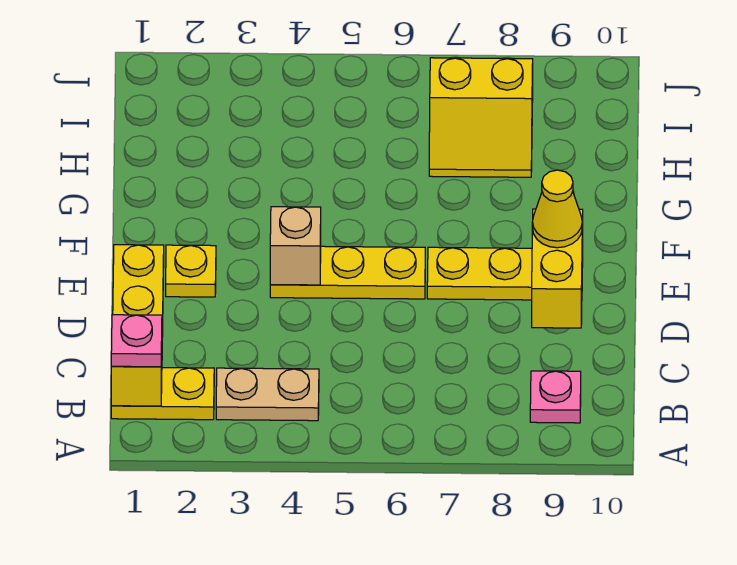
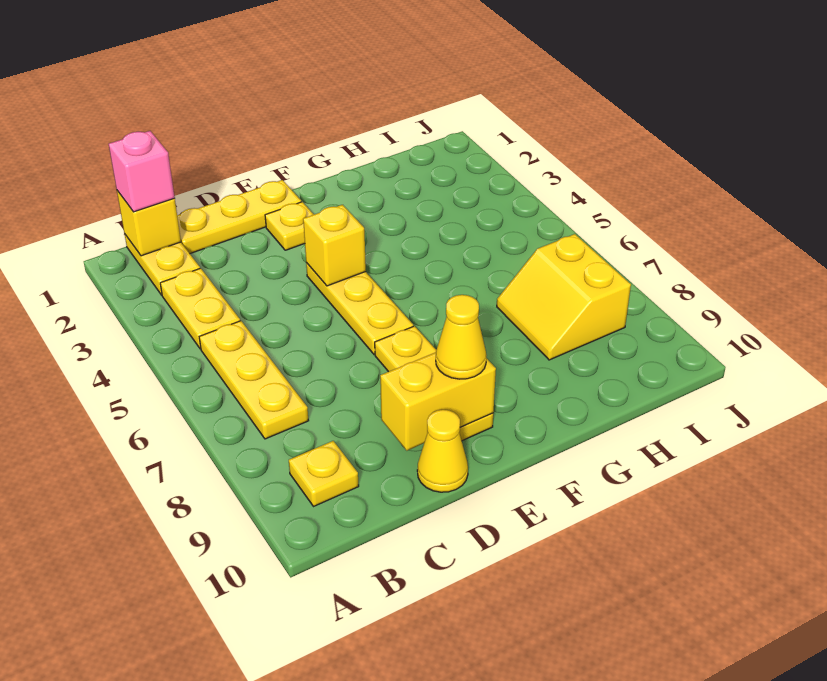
pink 1x1 plate [111,315,162,367] -> pink 1x1 brick [109,131,175,212]
tan 1x2 plate [216,368,319,421] -> yellow 1x2 plate [160,268,240,349]
none -> yellow 1x3 plate [199,321,309,439]
pink 1x1 plate [530,371,581,423] -> yellow 1x1 plate [289,441,359,507]
none -> yellow 1x1 cone [417,410,468,492]
tan 1x1 brick [270,207,321,285] -> yellow 1x1 brick [303,205,366,286]

